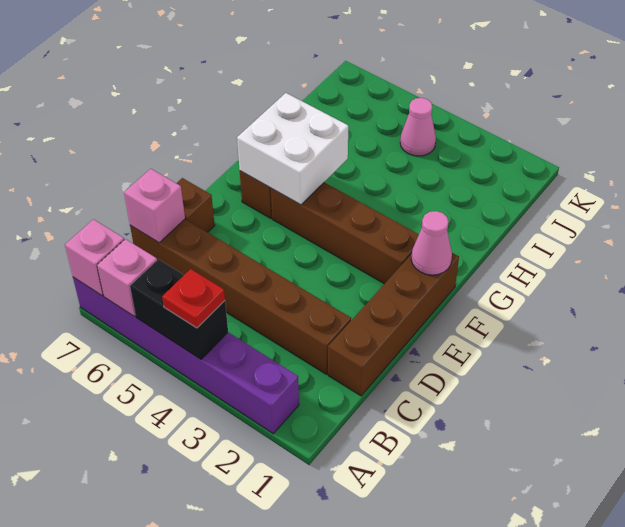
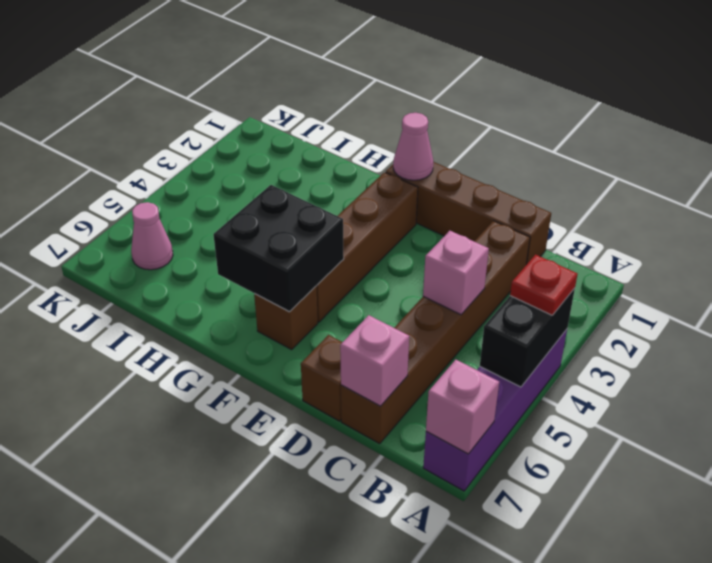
purple 1x6 brick [73,277,299,434] -> purple 1x4 brick [423,329,567,491]
pink 1x1 brick [97,239,157,316] -> pink 1x1 brick moved to [423,231,489,315]
white 2x2 brick [237,93,348,205] -> black 2x2 brick [213,185,344,312]
pink 1x1 cone [400,98,436,156] -> pink 1x1 cone moved to [131,202,173,270]

